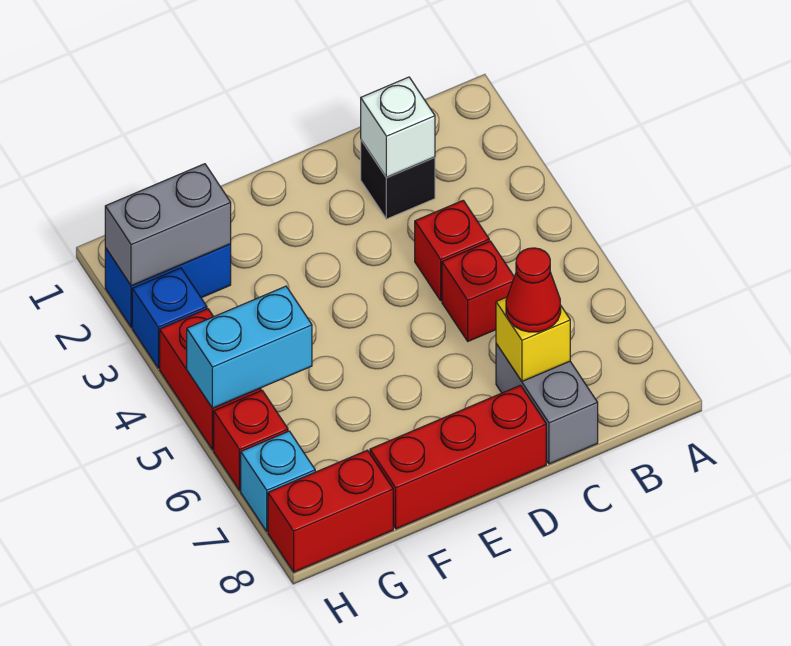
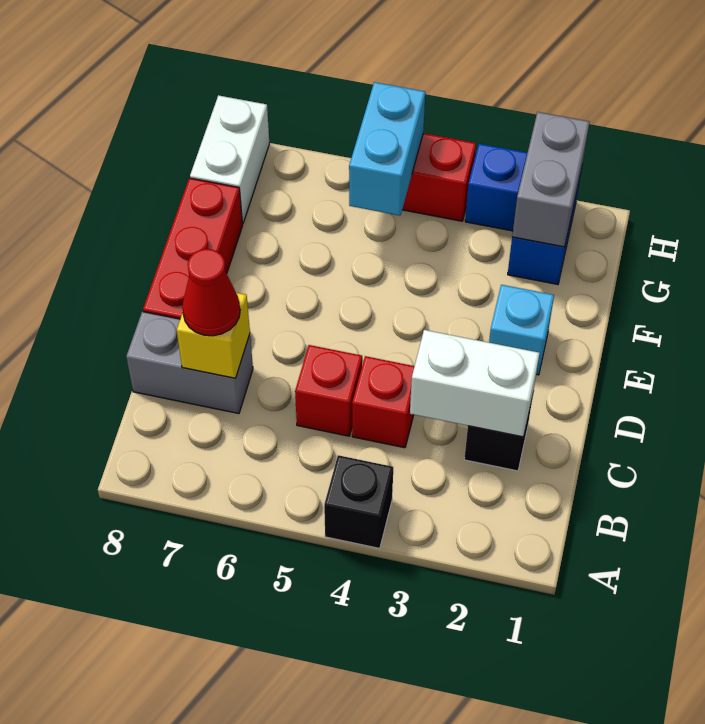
none -> black 1x1 brick [324,455,393,549]
white 1x1 brick [361,77,435,177] -> white 1x2 brick [410,330,539,437]
red 1x2 brick [268,450,393,572] -> white 1x2 brick [190,95,269,224]
red 1x1 brick [214,390,288,491] -> none
cyan 1x1 brick [241,431,315,531] -> cyan 1x1 brick moved to [489,285,554,375]

